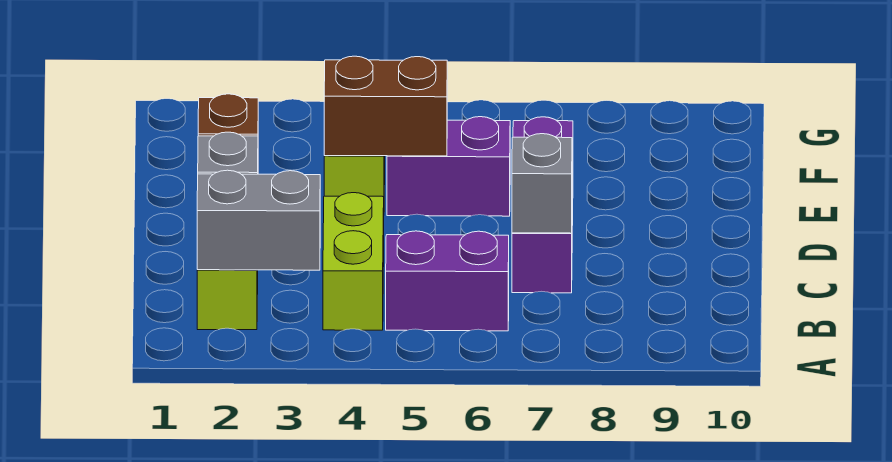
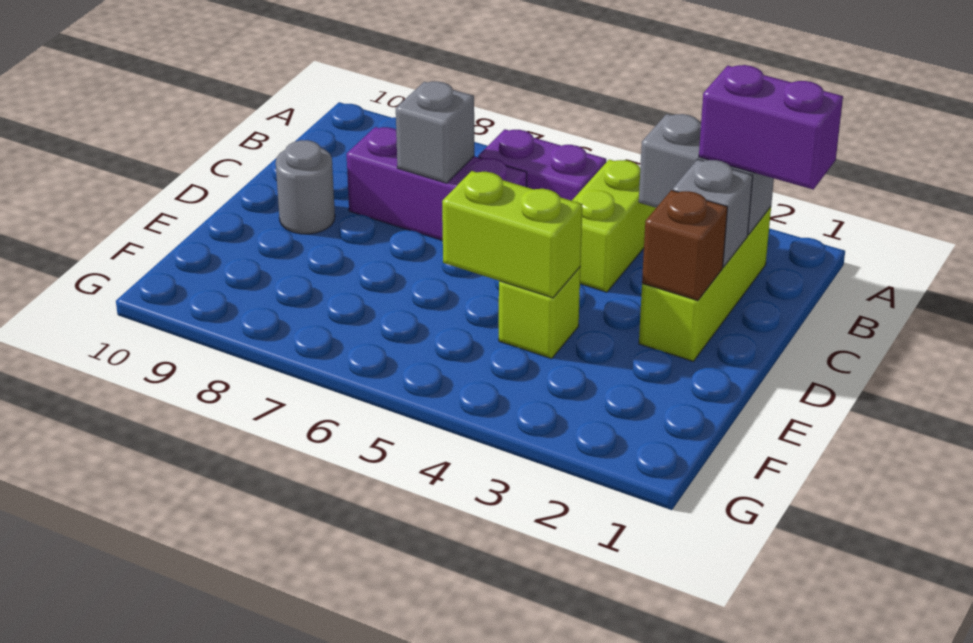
purple 1x3 brick [512,117,573,293] -> purple 1x3 brick turned to [347,127,527,241]
none -> grey 1x1 round brick [276,140,335,234]
brown 1x2 brick [324,56,447,156] -> lime 1x2 brick [442,171,583,298]
purple 1x2 brick [387,117,510,216] -> purple 1x2 brick moved to [699,65,843,190]

